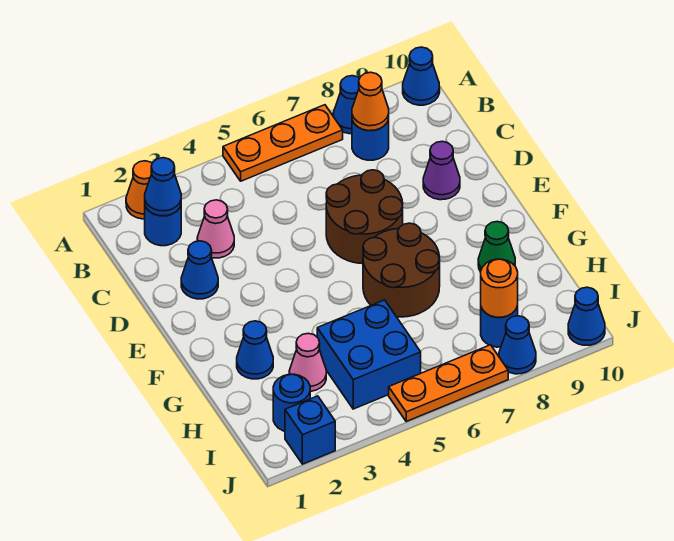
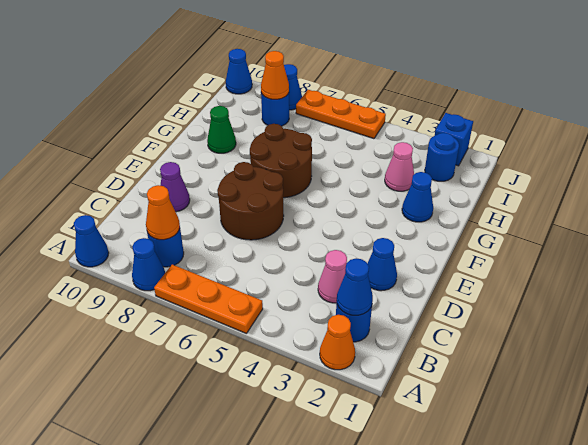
blue 2x2 brick [317,300,421,409] -> none
orange 1x1 round brick [481,259,518,317] -> orange 1x1 cone [261,51,289,99]

